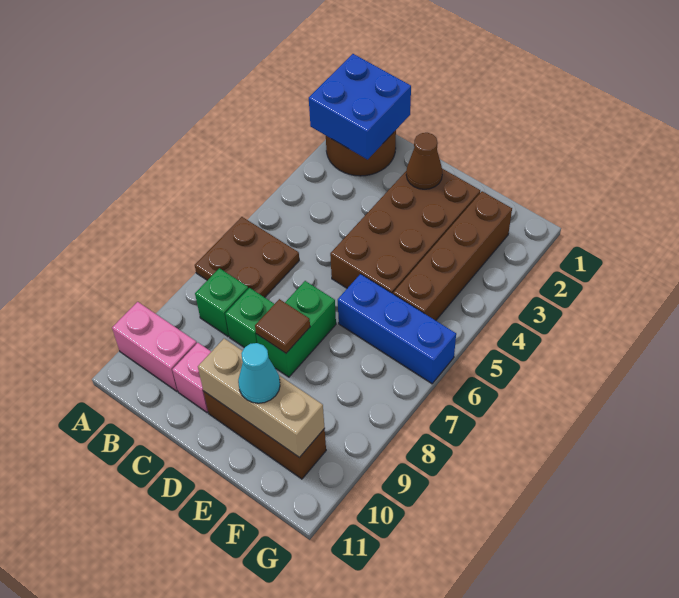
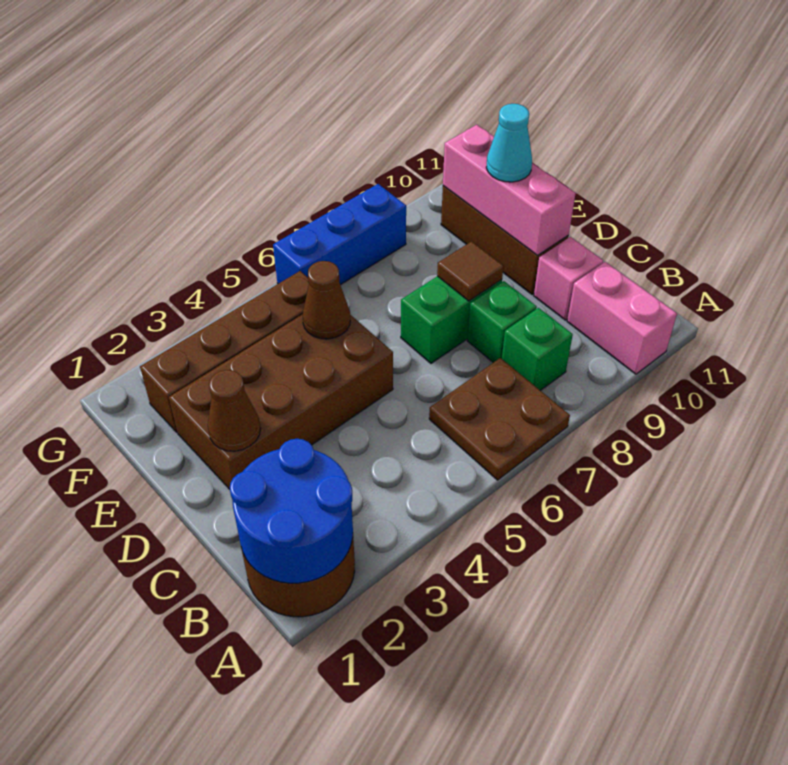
blue 2x2 brick [309,54,411,160] -> blue 2x2 round brick [230,439,353,583]
tan 1x3 brick [198,339,325,458] -> pink 1x3 brick [443,125,576,255]
none -> brown 1x1 cone [303,261,350,339]
blue 1x3 brick [338,274,456,384] -> blue 1x3 brick turned to [273,184,406,285]

